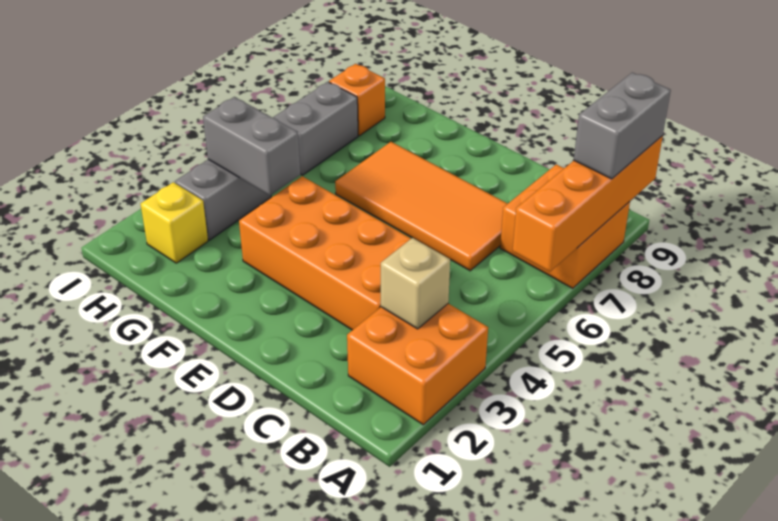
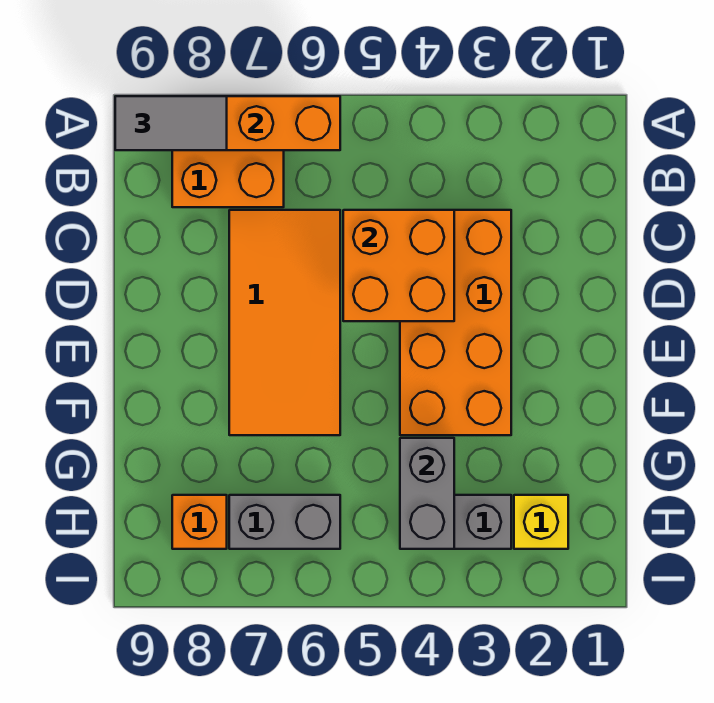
orange 2x2 brick [347,304,488,425] -> orange 2x2 brick moved to [343,210,454,321]
grey 1x2 brick [574,73,671,179] -> grey 1x2 tile [115,96,227,150]
tan 1x1 brick [381,238,450,329] -> none

